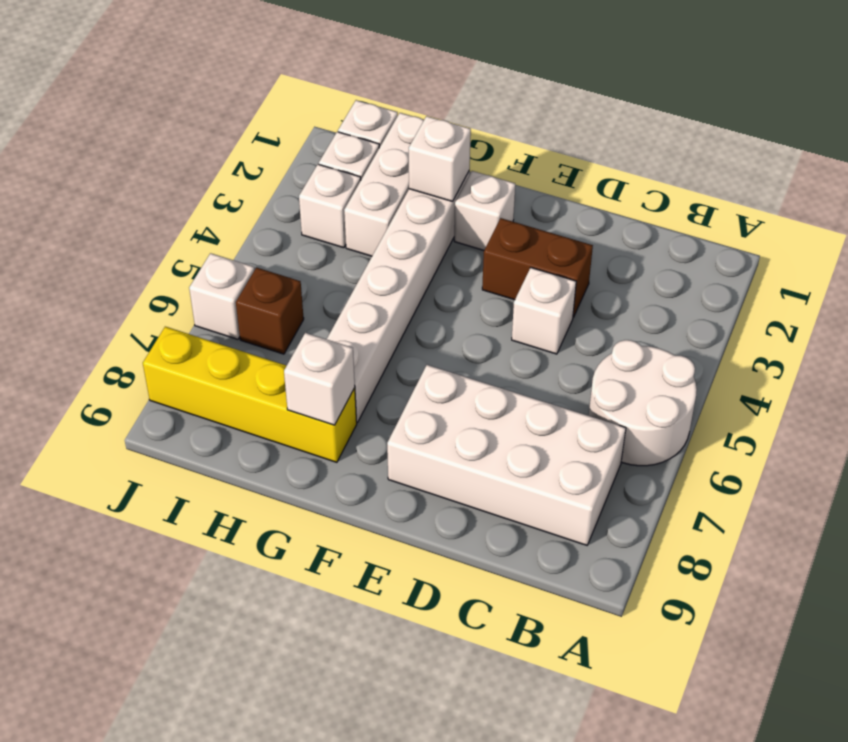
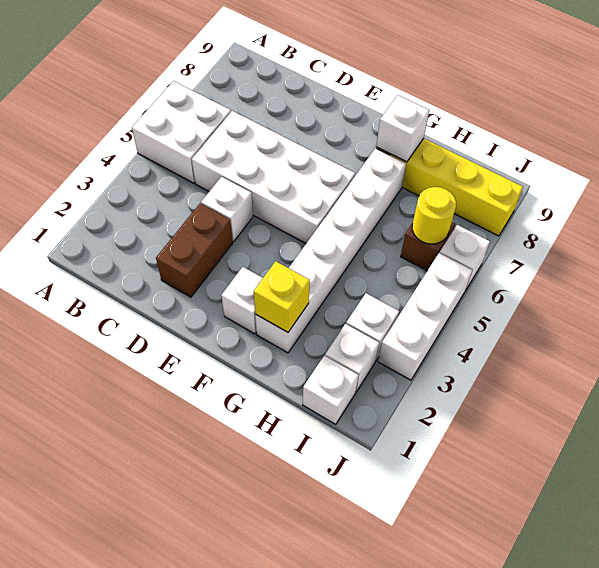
white 2x2 round brick [589,340,697,466] -> white 2x2 brick [132,81,231,183]
white 2x4 brick [387,365,626,545] -> white 2x4 brick moved to [192,111,355,243]
brown 1x2 brick [482,218,593,317] -> brown 1x2 brick turned to [156,203,233,297]
white 1x1 brick [409,116,471,201] -> yellow 1x1 brick [254,261,310,332]
white 1x3 brick [344,113,424,256] -> white 1x3 brick moved to [378,253,472,380]
none -> yellow 1x1 round brick [412,187,456,244]

